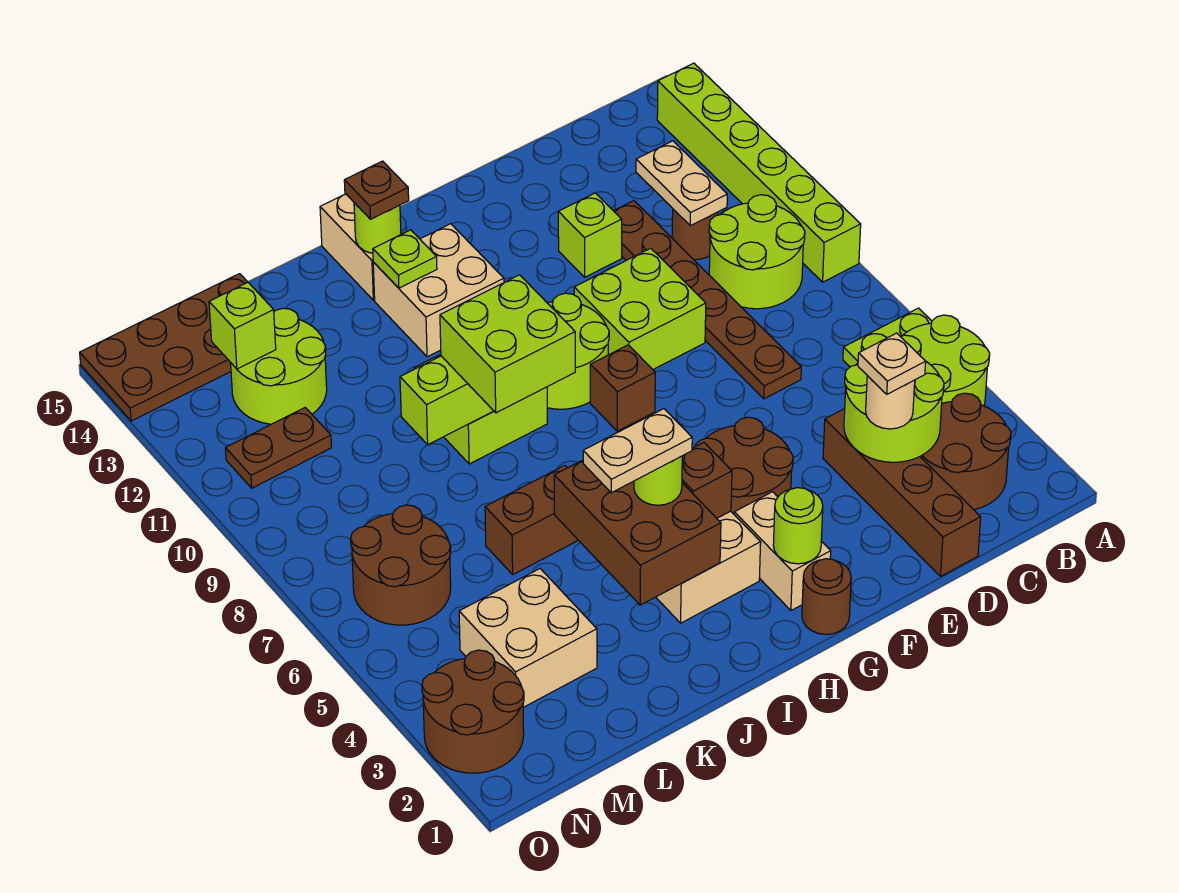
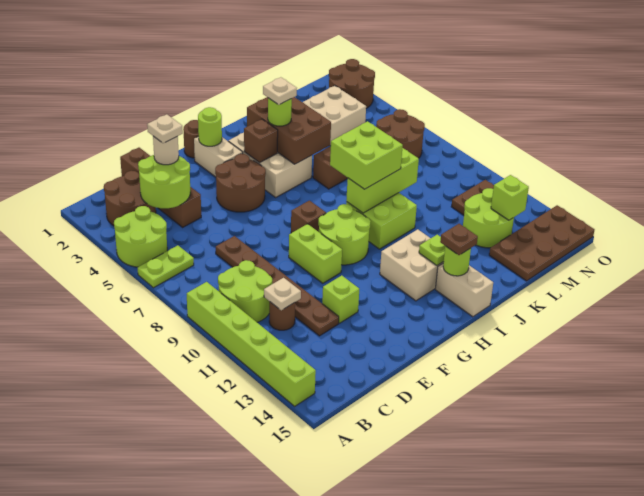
tan 1x2 plate [636,141,727,226] -> tan 1x1 plate [264,278,301,310]
lime 2x2 brick [574,248,706,369] -> lime 1x2 brick [289,224,342,283]
tan 1x2 plate [583,409,692,493] -> tan 1x1 plate [263,77,297,105]

